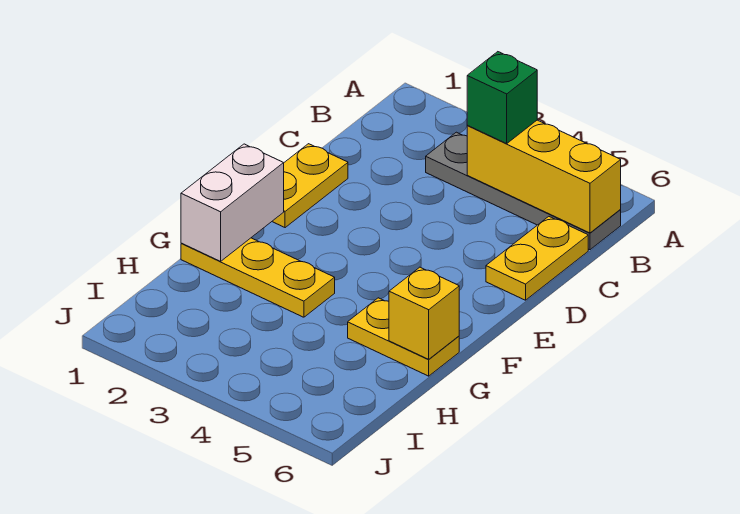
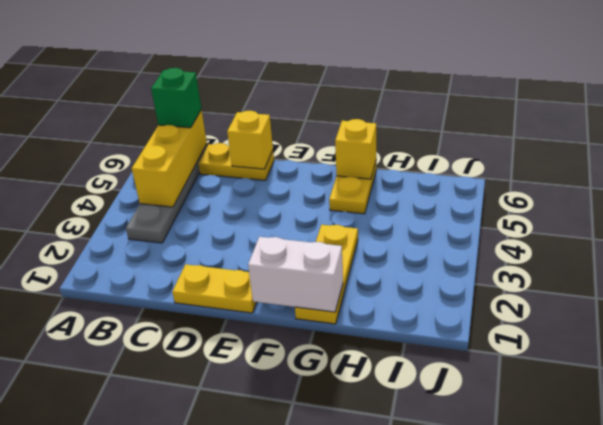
green 1x1 brick [467,52,537,144] -> green 1x1 brick moved to [151,68,201,128]
none -> yellow 1x1 brick [227,111,273,169]

